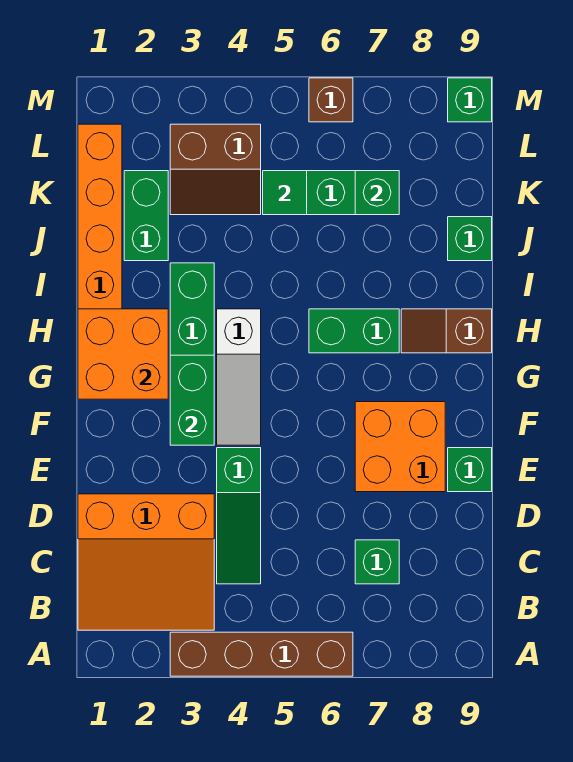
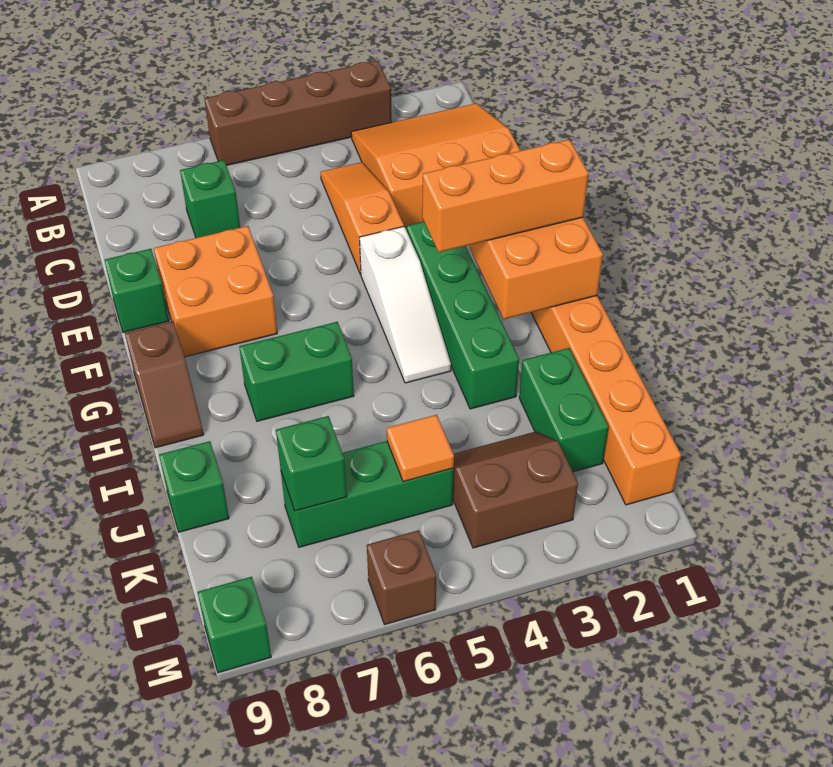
green 1x3 slope [217,448,261,584] -> orange 1x3 slope [321,162,404,275]
green 1x2 brick [170,355,214,445] -> none
white 1x3 slope [217,309,261,445] -> white 1x3 slope turned to [360,227,451,383]
none -> orange 1x3 brick [422,139,589,252]
brown 1x2 slope [401,309,492,353] -> brown 1x2 slope turned to [125,321,204,448]
green 1x1 tile [263,171,307,215] -> orange 1x1 tile [387,415,454,482]

